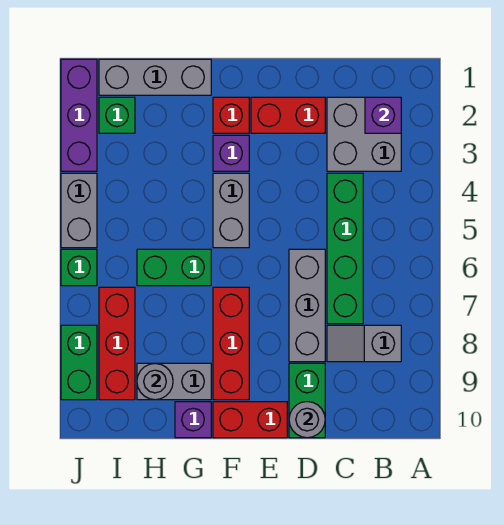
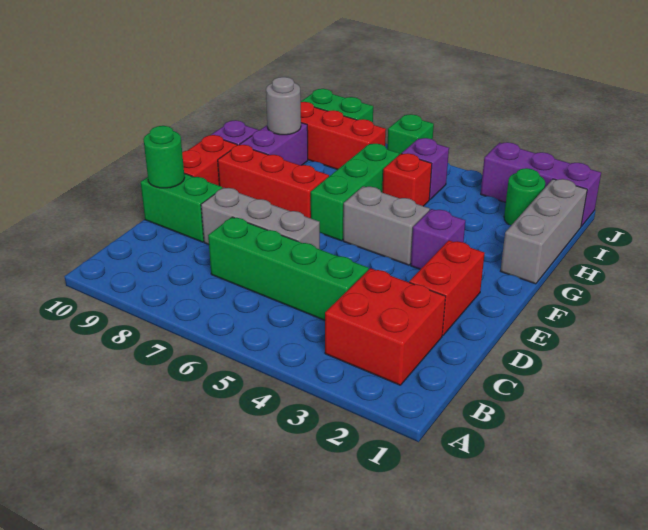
grey 2x2 brick [327,97,401,171] -> red 2x2 brick [325,268,446,385]
purple 1x1 brick [365,97,401,133] -> purple 1x1 brick moved to [402,138,449,200]
grey 1x2 slope [327,325,401,362] -> none
grey 1x1 round brick [289,402,325,438] -> green 1x1 round brick [143,126,185,188]
red 1x1 brick [213,97,249,133] -> red 1x1 brick moved to [382,153,432,206]
green 1x2 brick [137,249,211,286] -> green 1x3 brick [311,144,399,241]
grey 1x2 brick [137,363,211,400] -> purple 1x2 brick [240,123,308,165]
green 1x1 brick [99,97,135,133] -> green 1x1 round brick [504,168,545,225]
grey 1x2 brick [61,173,97,248] -> none

